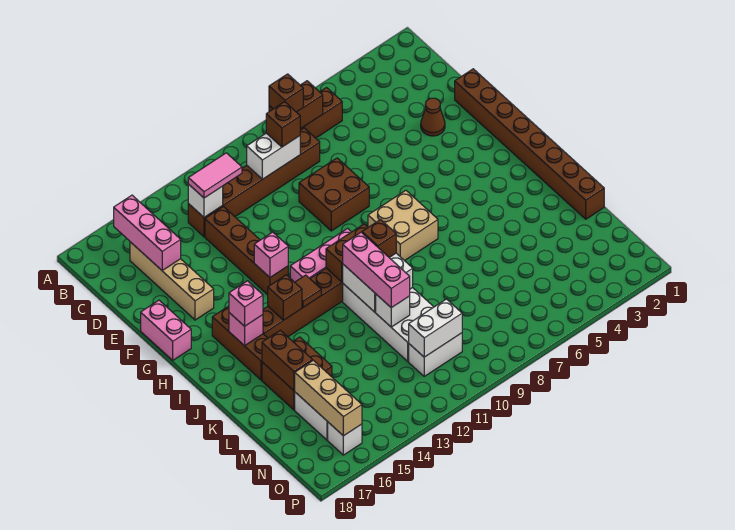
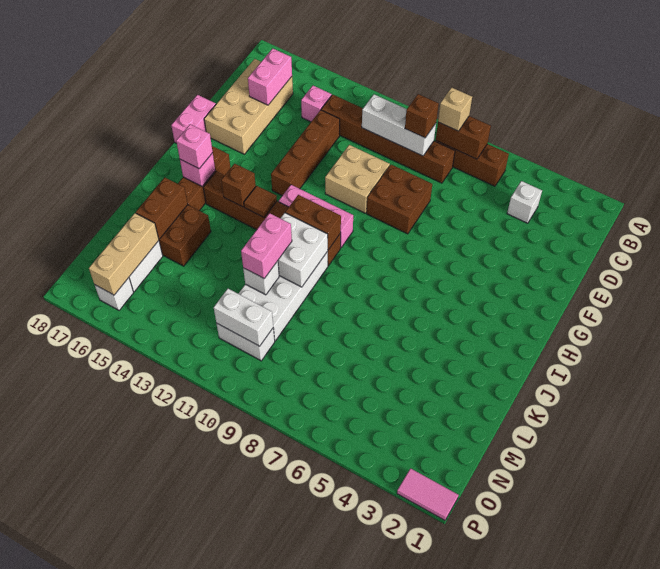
brown 1x1 brick [269,74,303,112] -> tan 1x1 brick [438,88,472,131]
pink 1x3 brick [114,195,181,270] -> pink 1x2 brick [248,48,292,105]
white 1x2 brick [247,133,300,179] -> white 1x3 brick [362,94,436,156]
pink 1x2 tile [188,153,242,198] -> pink 1x2 tile moved to [397,468,458,520]
white 1x1 brick [188,184,223,217] -> white 1x1 brick moved to [507,181,542,223]
tan 1x4 brick [130,242,214,320] -> tan 2x4 brick [204,59,293,154]
brown 1x8 brick [455,69,604,219] -> none
brown 1x1 cone [421,98,445,136] -> none
pink 1x1 brick [254,232,288,277] -> pink 1x1 brick moved to [301,86,332,122]
tan 2x2 brick [368,190,438,261] -> tan 2x2 brick moved to [325,145,390,213]
brown 1x1 brick [362,220,396,257] -> none
pink 1x3 brick [343,232,410,308] -> pink 1x2 brick [241,213,292,278]

